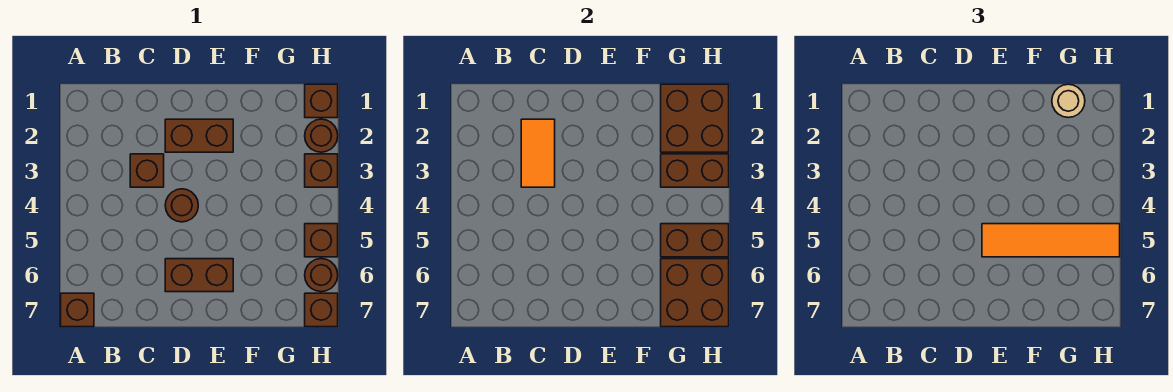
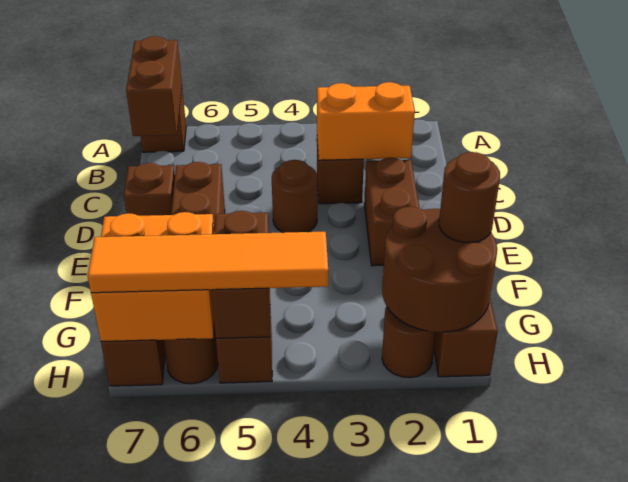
orange 1x2 tile [521,119,555,187] -> orange 1x2 brick [317,82,415,160]
orange 1x4 tile [982,224,1120,257] -> orange 1x4 tile turned to [88,232,328,293]
brown 2x2 brick [661,84,729,152] -> brown 2x2 round brick [382,207,497,332]
tan 1x1 round brick [1052,84,1085,118] -> brown 1x1 round brick [439,152,500,243]
brown 1x2 brick [661,154,729,187] -> brown 1x2 brick moved to [126,36,182,136]
brown 2x2 brick [661,259,729,327] -> orange 2x2 brick [91,212,214,341]
brown 1x1 brick [305,154,338,187] -> brown 1x1 brick moved to [124,163,175,216]

